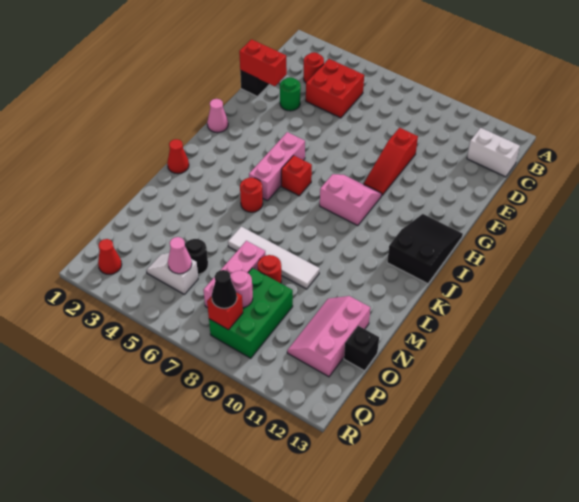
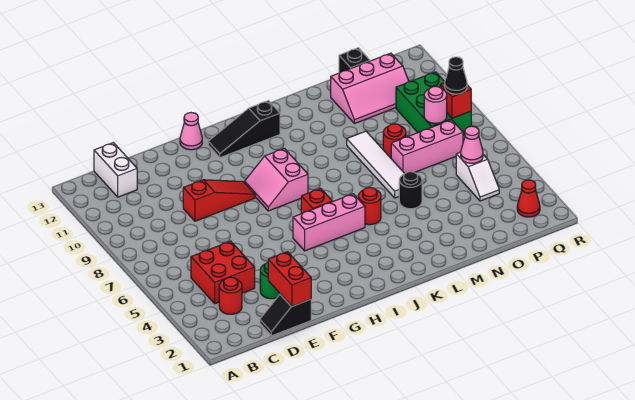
pink 1x1 cone [207,99,228,133] -> pink 1x1 cone moved to [180,113,202,150]
black 2x3 slope [387,214,463,284] -> black 1x3 slope [208,101,280,158]
red 1x1 cone [167,139,189,174] -> none
black 1x1 round brick [185,239,208,274] -> black 1x1 round brick moved to [399,172,422,209]
green 2x3 brick [209,268,293,358] -> green 2x3 brick turned to [396,72,471,136]

